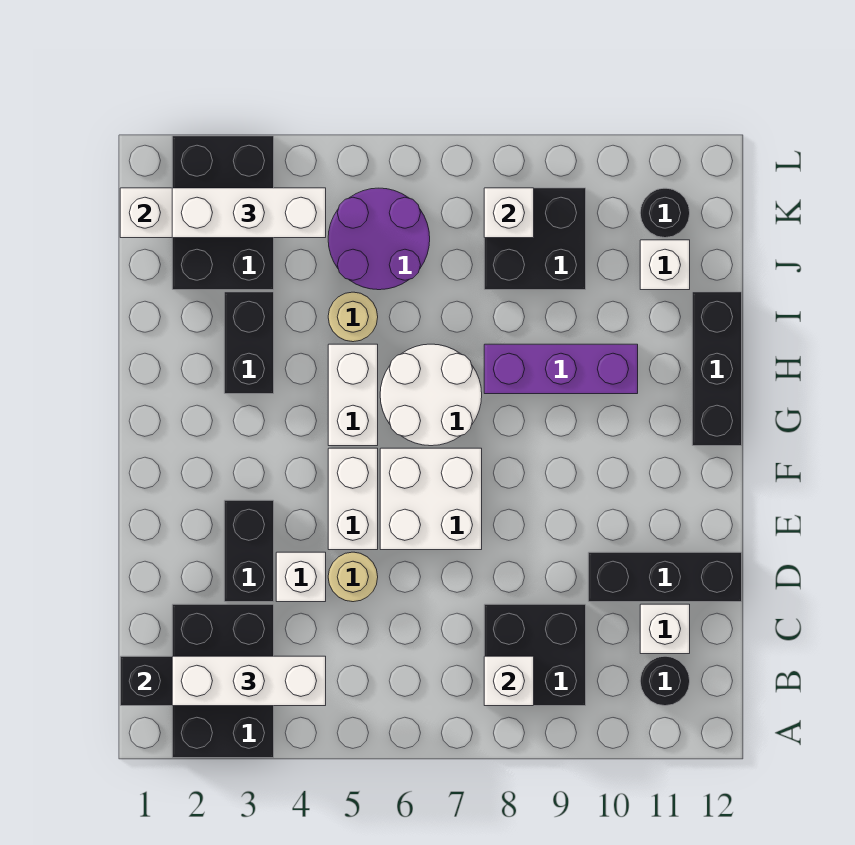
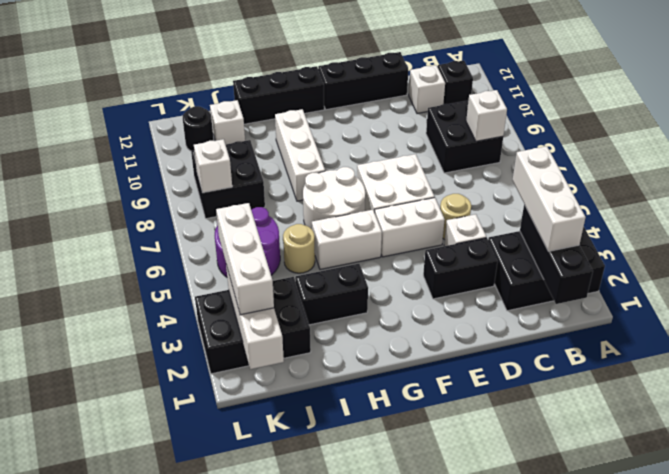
black 1x1 round brick [640,656,690,706] -> black 1x1 brick [438,60,473,104]
black 1x3 brick [588,552,742,602] -> black 1x3 brick turned to [318,52,408,110]
purple 1x3 brick [484,344,638,394] -> white 1x3 brick [275,109,325,201]

